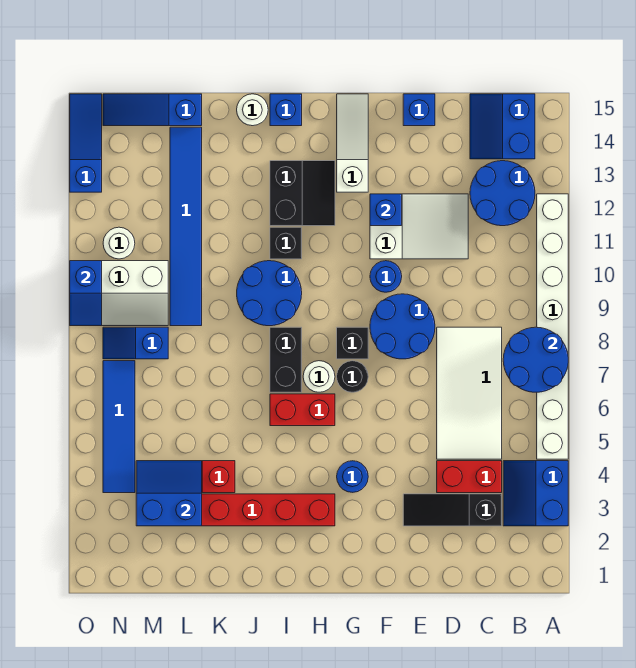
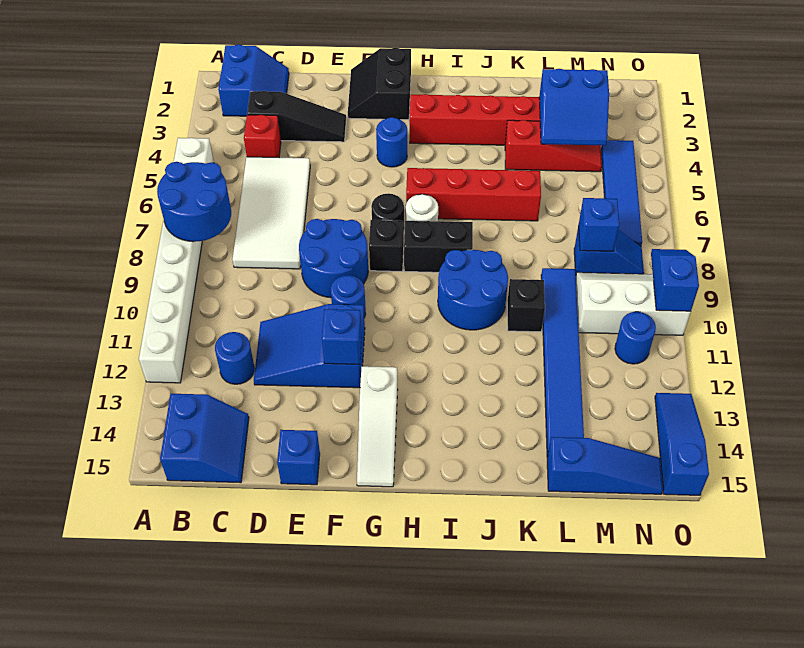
blue 2x2 slope [503,461,568,526] -> blue 2x2 slope moved to [218,45,289,116]
blue 2x2 round brick [470,161,535,226] -> blue 1x1 round brick [215,332,254,384]
red 1x2 brick [437,461,502,493] -> red 1x1 brick [244,115,281,158]
white 2x3 slope [370,194,468,259] -> blue 2x3 slope [254,304,365,388]
red 1x2 brick [270,394,335,426] -> red 1x4 brick [406,168,541,221]
black 2x2 slope [270,161,335,226] -> black 2x2 slope moved to [348,48,411,120]
black 1x2 brick [270,327,302,392] -> black 1x2 brick turned to [404,221,473,272]
black 1x1 brick [270,227,302,259] -> black 1x1 brick moved to [507,279,545,332]
blue 1x1 brick [270,94,302,126] -> blue 1x1 brick moved to [579,198,619,251]
white 1x1 round brick [237,94,268,126] -> none
white 1x1 round brick [103,227,135,259] -> blue 1x1 round brick [615,312,656,364]
blue 1x3 slope [70,94,102,192] -> blue 1x3 slope turned to [655,393,709,495]

